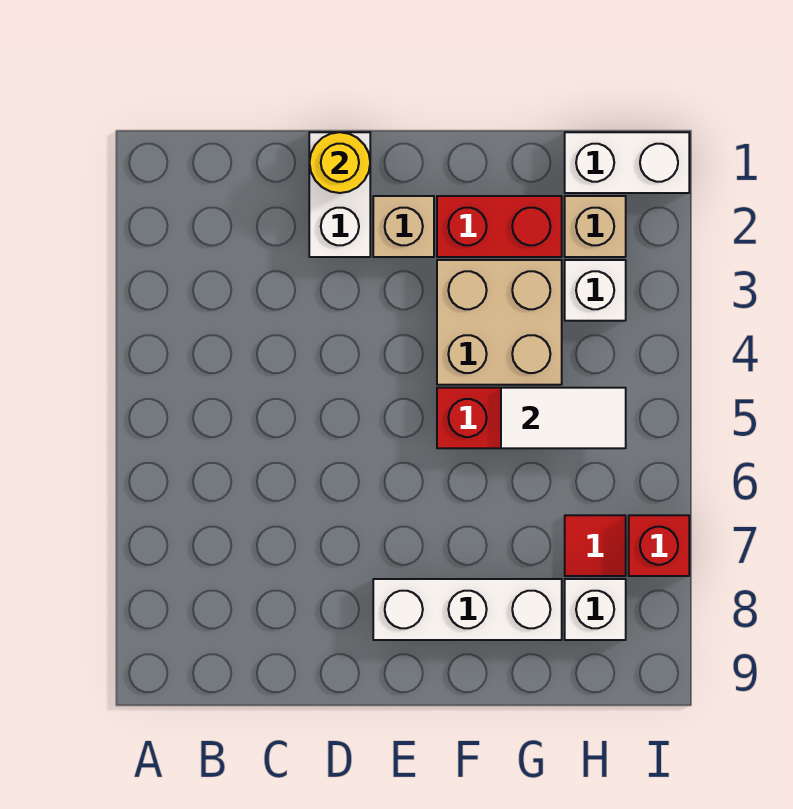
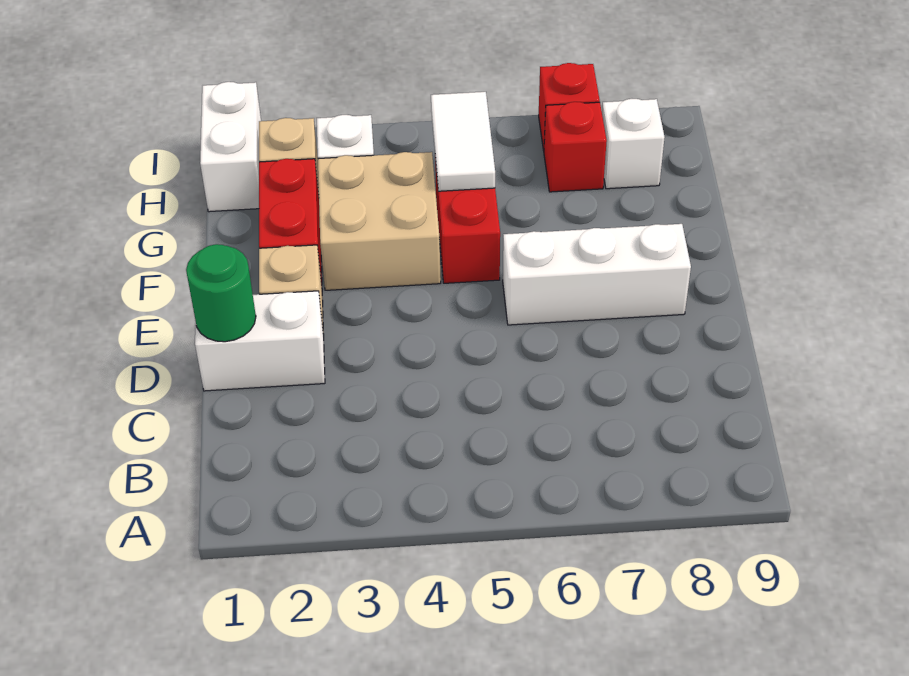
yellow 1x1 round brick [310,132,370,193] -> green 1x1 round brick [186,244,256,342]
white 1x3 brick [373,579,562,640] -> white 1x3 brick turned to [503,224,691,325]
red 1x1 tile [565,515,626,576] -> red 1x1 brick [544,102,607,192]

